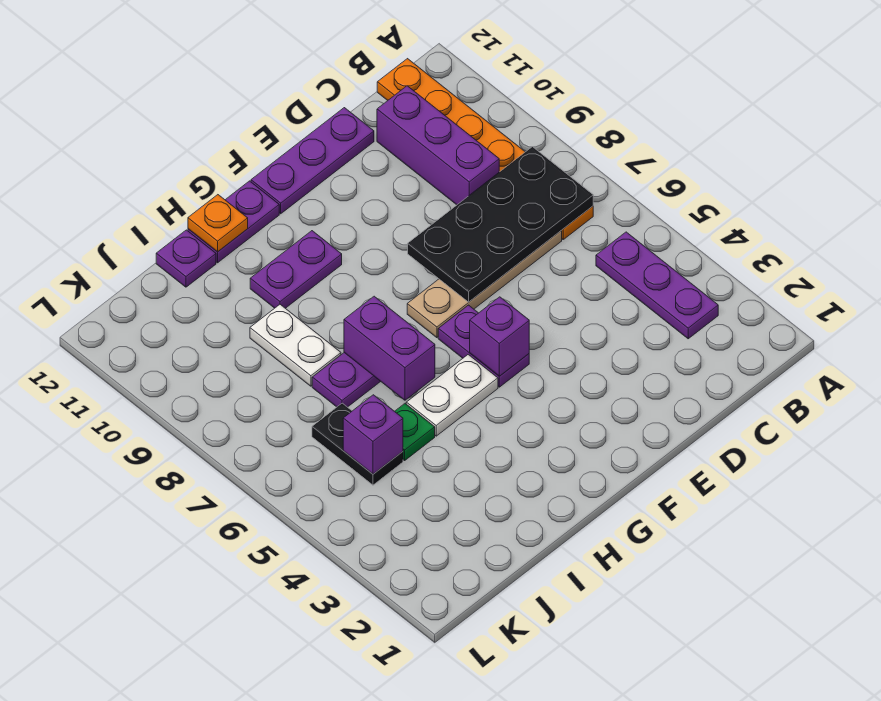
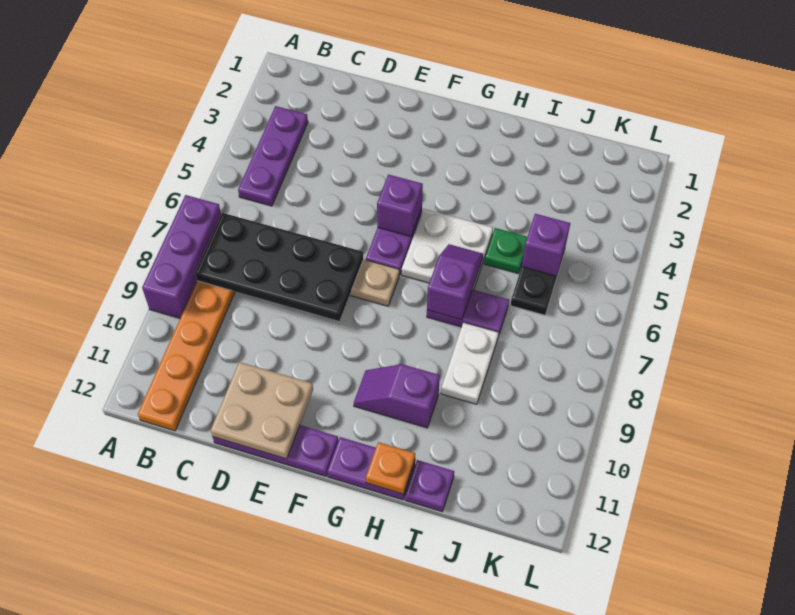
purple 1x3 brick [377,86,499,205] -> purple 1x3 brick moved to [142,195,221,318]
none -> tan 2x2 plate [211,362,313,459]
white 1x2 plate [406,355,498,436] -> white 2x2 plate [402,209,493,290]
purple 1x2 plate [250,231,342,308] -> purple 1x2 slope [354,364,440,428]
purple 1x2 brick [344,296,435,400] -> purple 1x2 slope [427,244,483,320]

